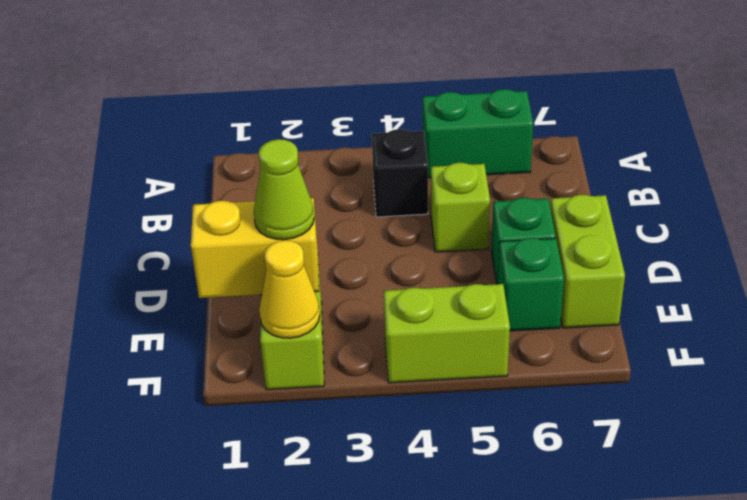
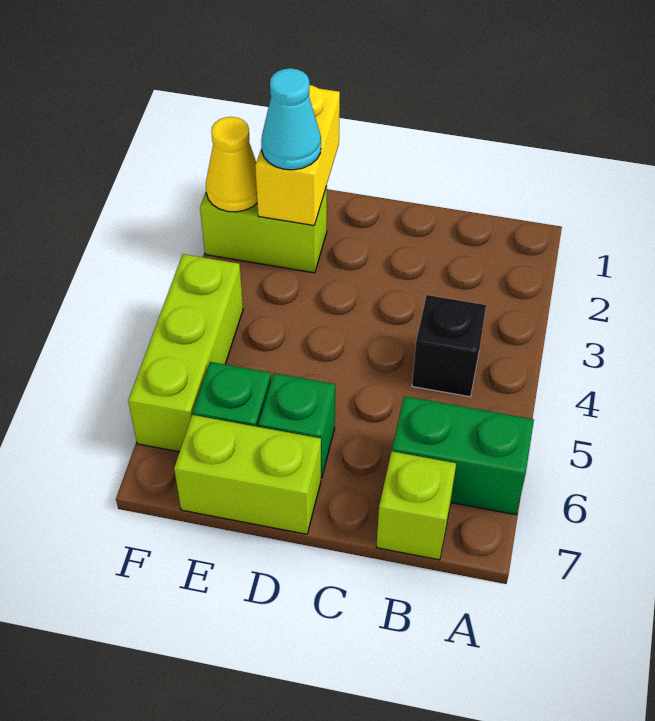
green 1x2 brick [423,89,533,178] -> green 1x2 brick turned to [392,396,534,515]
lime 1x1 brick [431,163,490,252] -> lime 1x1 brick moved to [376,452,456,560]
lime 1x1 cone [254,139,314,240] -> cyan 1x1 cone [261,68,321,170]
lime 1x2 brick [384,284,510,383] -> lime 1x3 brick [128,254,243,452]

